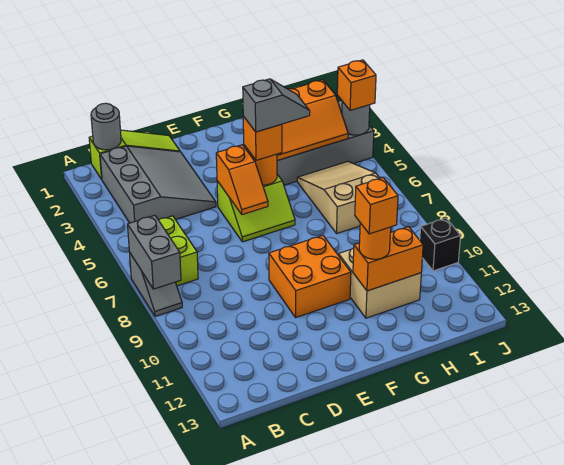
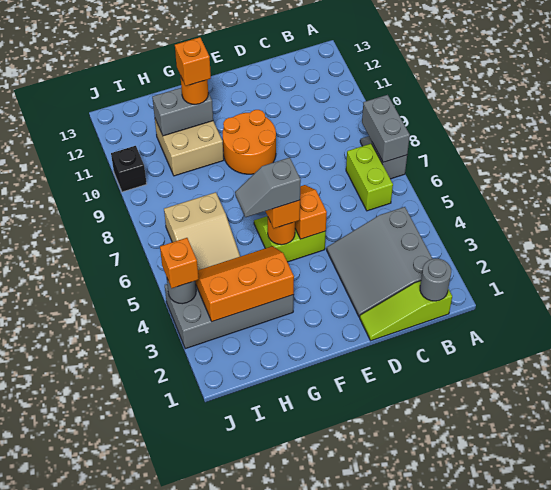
orange 2x2 brick [269,235,351,317] -> orange 2x2 round brick [223,110,276,174]
orange 1x2 brick [353,227,423,291] -> grey 1x2 brick [152,88,213,136]

